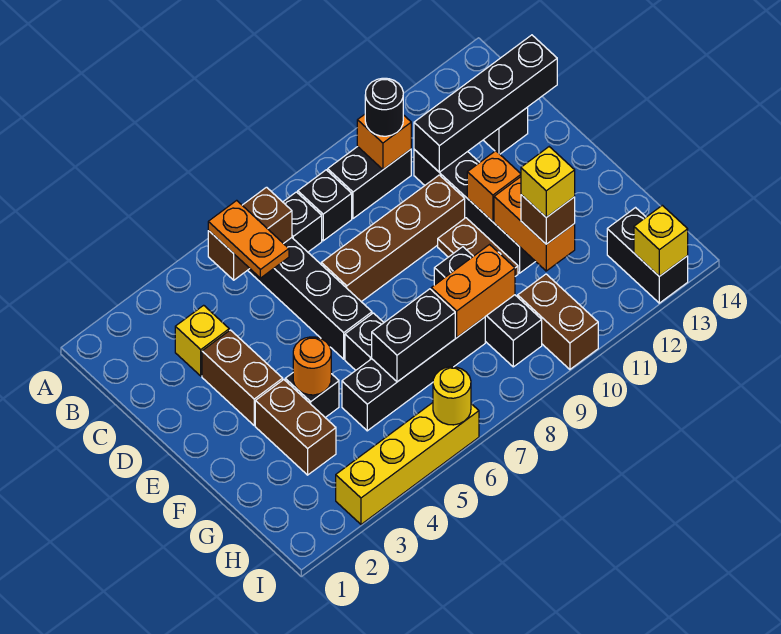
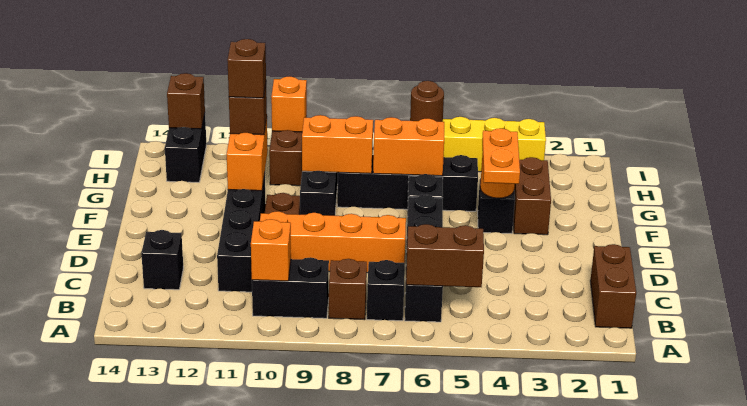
orange 1x2 plate [208,200,289,278] -> orange 1x2 plate moved to [482,128,520,184]
black 1x1 brick [298,170,352,241] -> brown 1x1 brick [329,259,367,320]
black 1x1 round brick [365,78,403,136] -> none
yellow 1x1 brick [175,305,229,376] -> none
black 1x4 brick [414,35,557,172] -> none
brown 1x2 brick [202,330,283,425] -> brown 1x2 brick moved to [590,244,636,328]
brown 1x4 brick [321,175,465,302] -> orange 1x4 brick [260,211,406,273]
orange 1x1 brick [467,151,521,222] -> orange 1x1 brick moved to [271,76,307,132]
black 1x2 brick [372,289,455,382] -> orange 1x2 brick [373,117,444,176]
yellow 1x1 brick [521,147,575,217] -> brown 1x1 brick [227,39,266,98]
yellow 1x1 round brick [433,367,471,425] -> brown 1x1 round brick [410,81,444,122]
yellow 1x1 brick [634,205,688,276] -> brown 1x1 brick [167,73,205,129]

